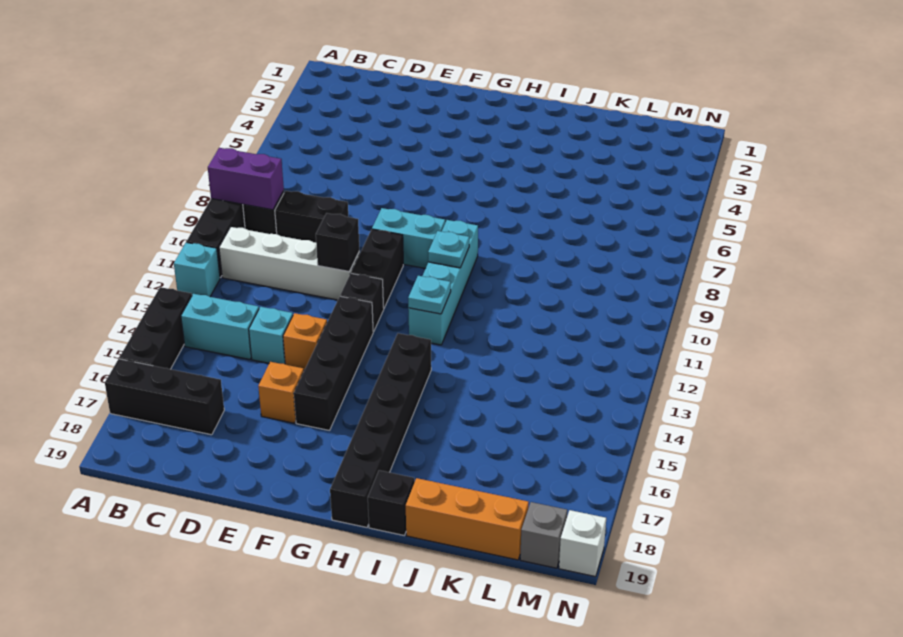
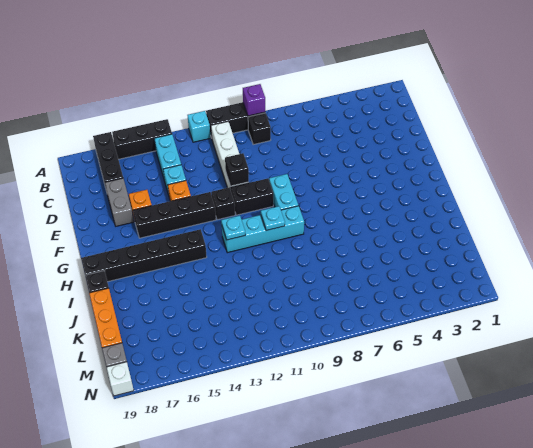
purple 1x2 brick [208,148,284,210] -> purple 1x1 brick [243,84,265,116]
black 1x2 brick [275,191,348,243] -> none
none -> grey 1x2 brick [105,178,134,226]

